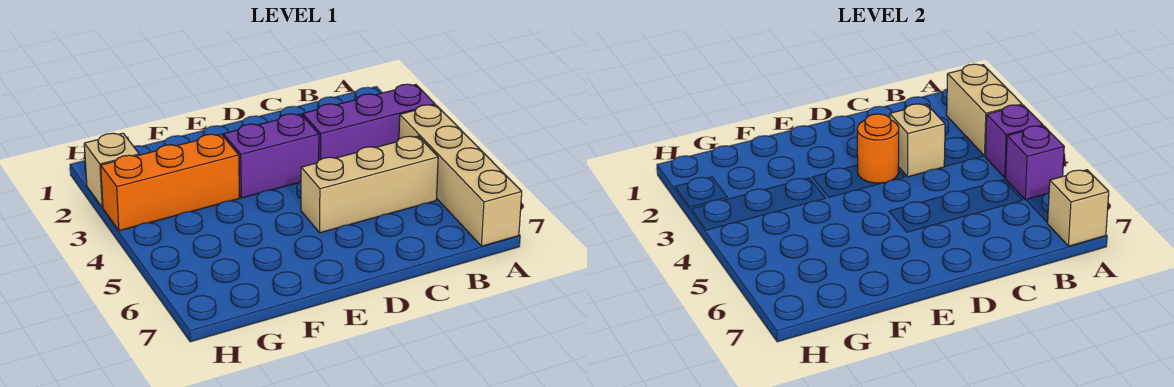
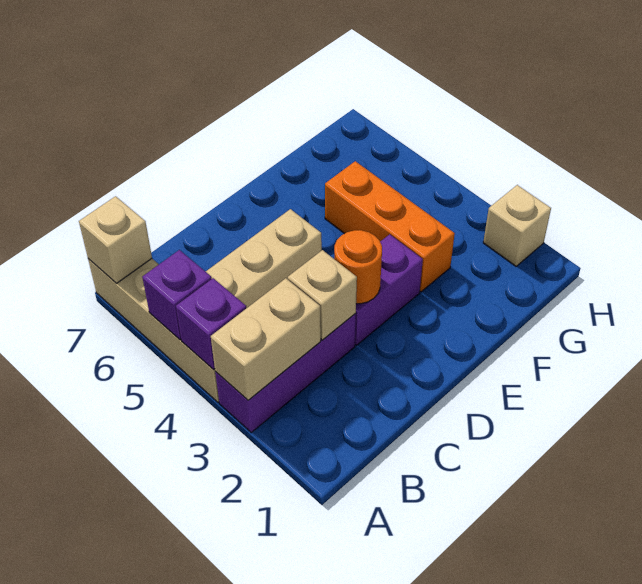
tan 1x2 brick [947,64,1022,156] -> tan 1x2 brick turned to [211,278,321,400]
orange 1x3 brick [101,134,240,231] -> orange 1x3 brick turned to [325,161,455,292]

